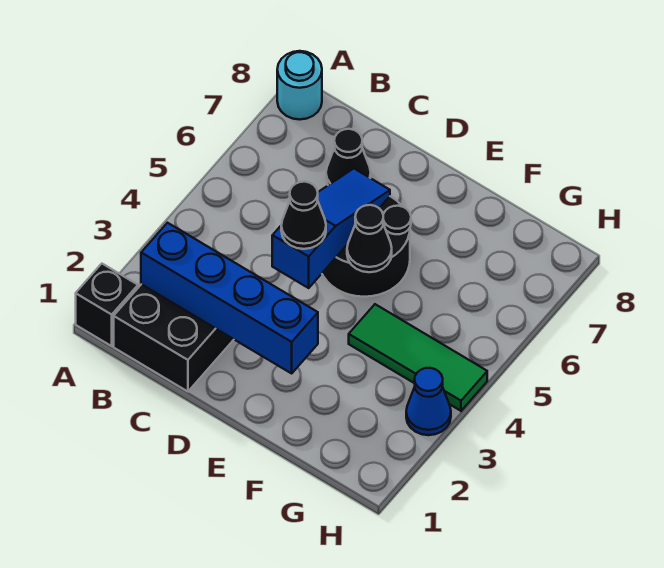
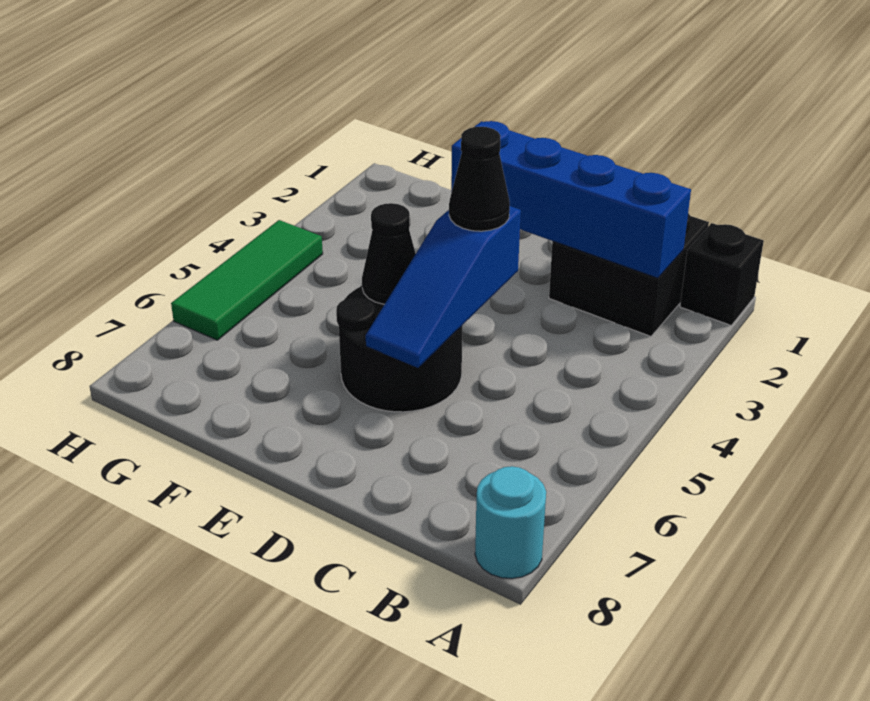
black 1x1 cone [326,129,371,185] -> none
green 1x3 tile [349,304,487,411] -> green 1x3 tile turned to [171,220,323,340]
blue 1x1 cone [406,368,451,435] -> none

